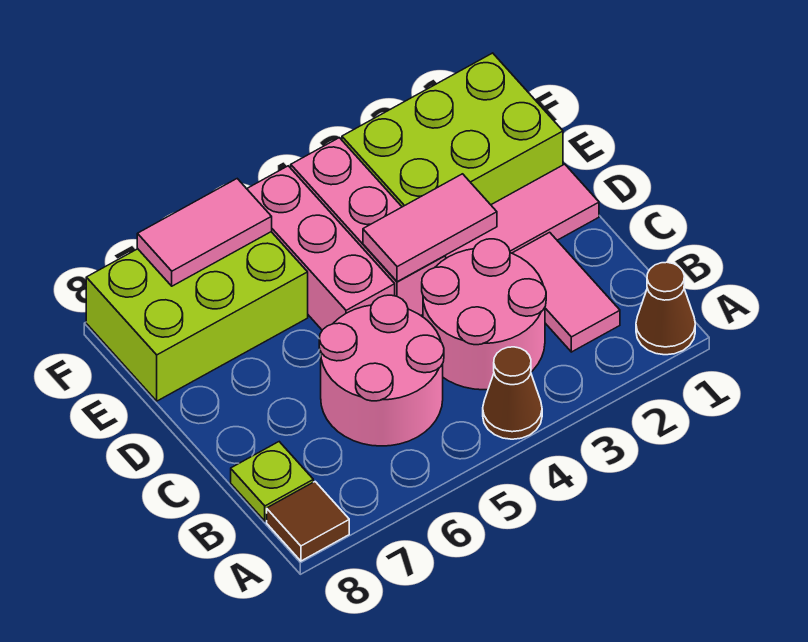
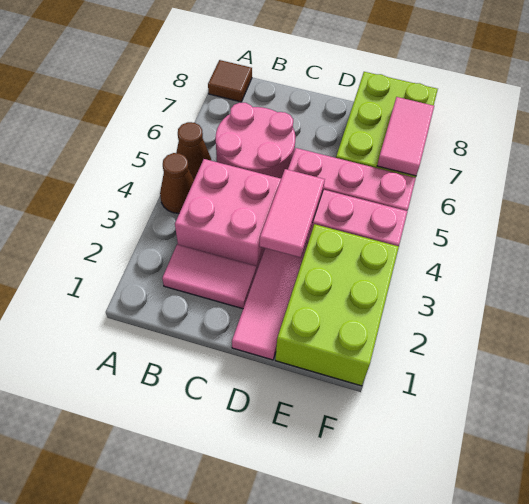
brown 1x1 cone [636,262,695,355] -> brown 1x1 cone moved to [176,122,211,179]
pink 2x2 round brick [422,239,546,390] -> pink 2x2 brick [175,159,281,272]
lime 1x1 plate [231,442,313,521] -> none

